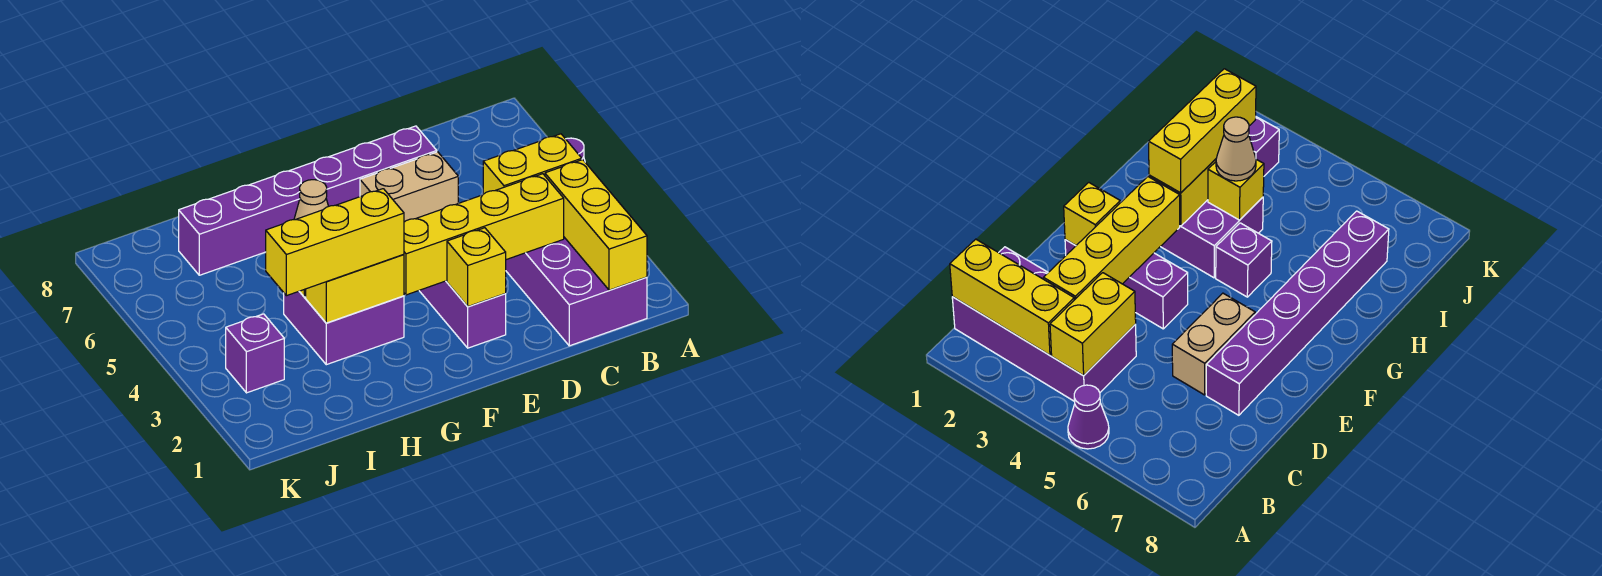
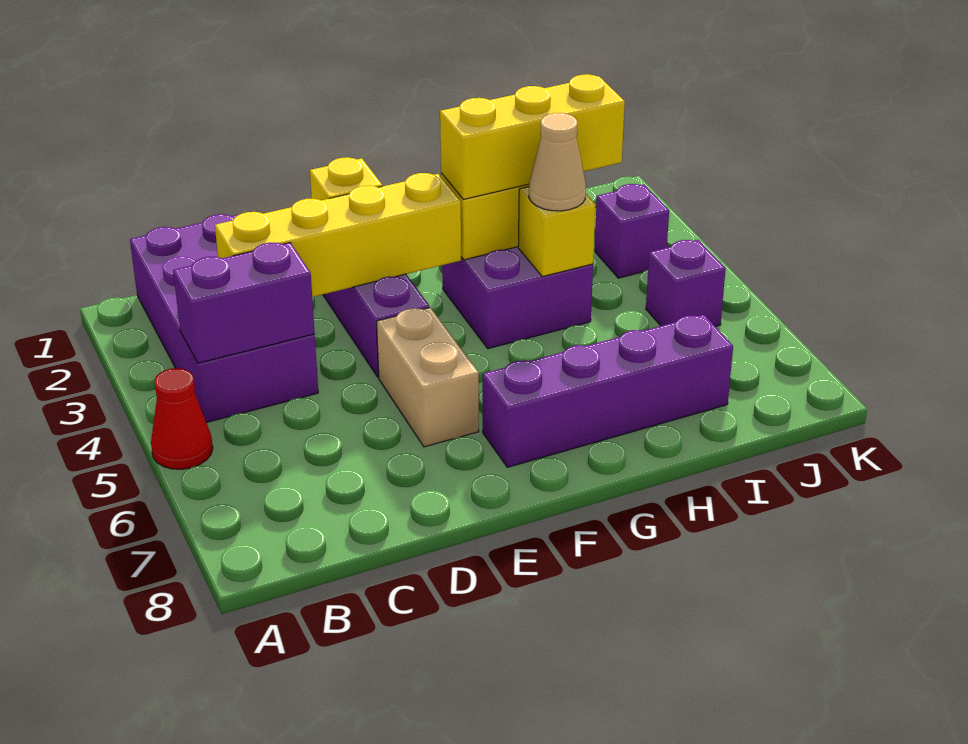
purple 1x1 cone [1068,385,1109,449] -> red 1x1 cone [151,368,213,469]
yellow 1x3 brick [545,160,647,290] -> none
yellow 1x2 brick [483,134,582,194] -> purple 1x2 brick [173,243,315,363]
tan 1x2 brick [360,152,458,222] -> tan 1x2 brick turned to [377,307,479,447]
purple 1x6 brick [179,126,437,275] -> purple 1x4 brick [483,315,733,467]
purple 1x1 brick [1216,223,1272,297] -> purple 1x1 brick moved to [646,240,726,327]

